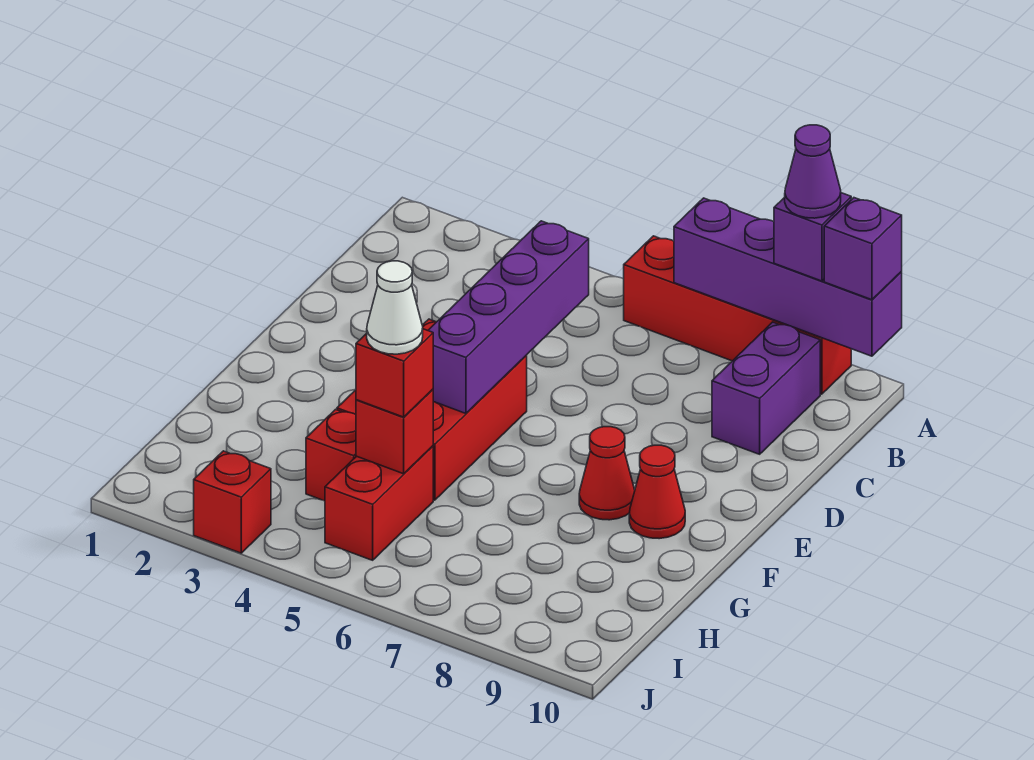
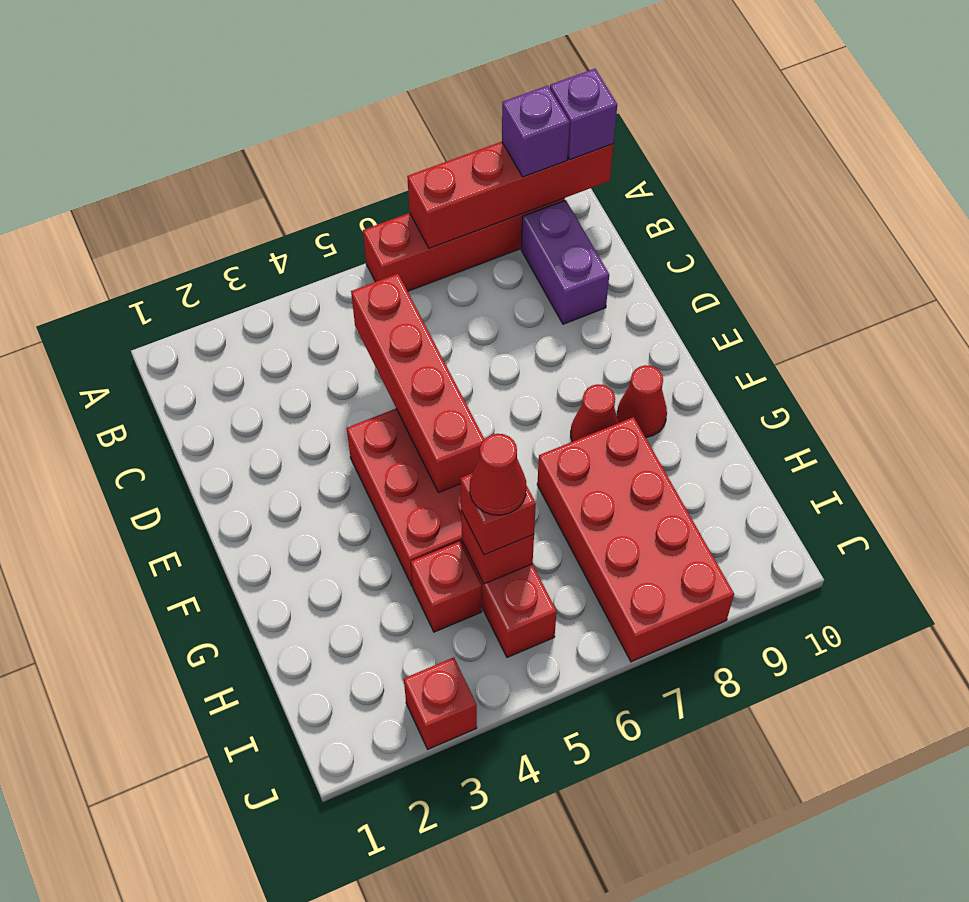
purple 1x4 brick [674,198,902,356] -> red 1x4 brick [407,142,614,248]
purple 1x1 cone [785,125,841,218] -> none
purple 1x4 brick [428,221,589,414] -> red 1x4 brick [351,274,484,493]
none -> red 2x4 brick [537,417,734,662]
white 1x1 cone [367,261,423,354] -> red 1x1 cone [470,434,526,515]

